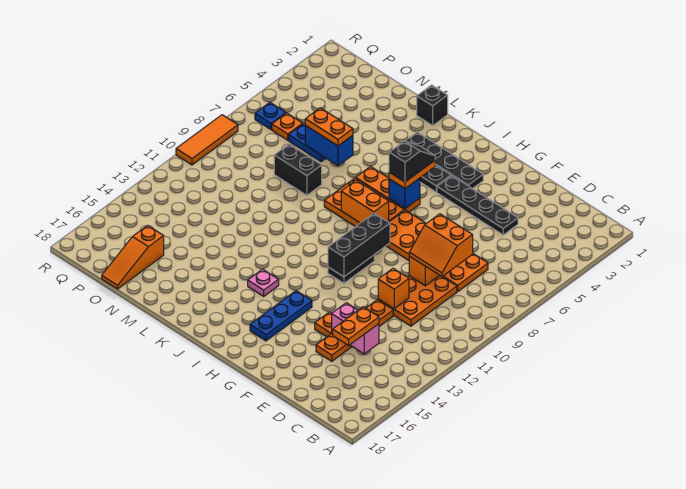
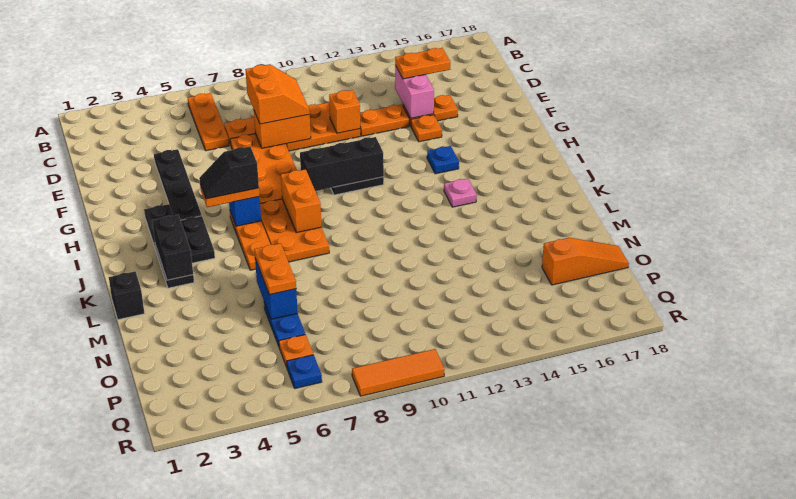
none -> orange 1x3 plate [188,93,229,151]
blue 1x3 plate [250,291,312,341] -> blue 1x1 plate [427,146,459,174]
black 1x2 brick [274,144,322,195] -> black 1x2 brick moved to [152,215,193,280]

